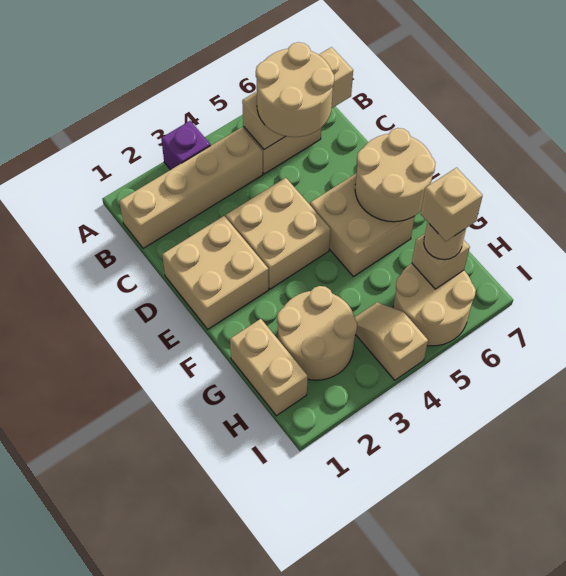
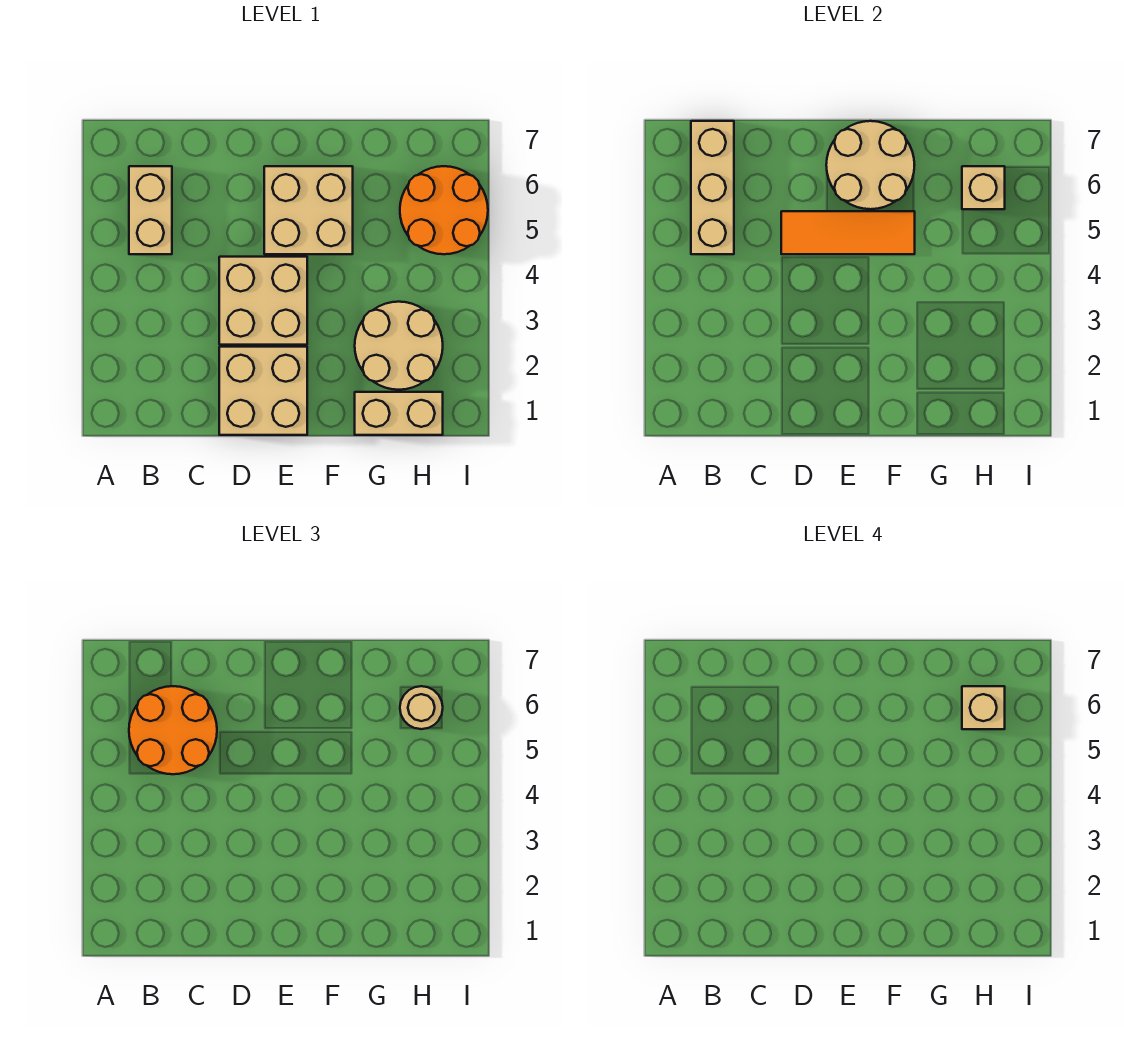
purple 1x1 brick [161,121,211,170] -> none
tan 1x4 brick [119,127,263,248] -> none
tan 2x2 round brick [256,42,334,137] -> orange 2x2 round brick [129,686,217,774]
none -> orange 1x3 tile [781,211,915,254]
tan 1x2 slope [355,302,428,380] -> none
tan 2x2 round brick [393,263,476,346] -> orange 2x2 round brick [400,166,488,254]

